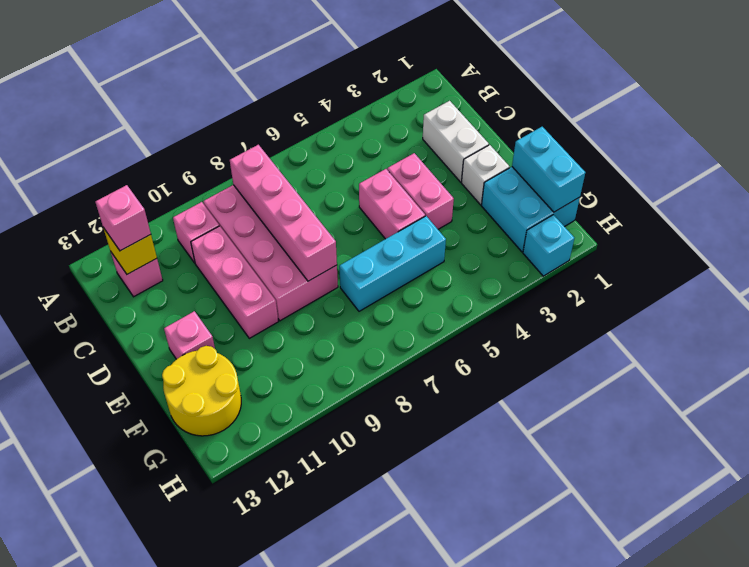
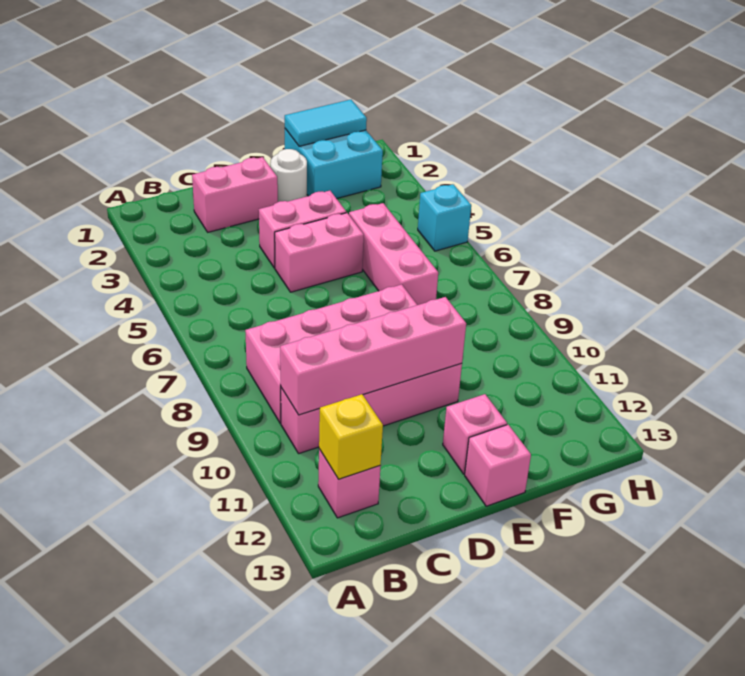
pink 1x4 brick [230,145,337,281] -> pink 1x4 brick moved to [280,297,466,415]
pink 1x1 brick [95,185,151,251] -> pink 1x1 brick moved to [465,425,531,506]
white 1x2 brick [423,101,489,182] -> pink 1x2 brick [192,157,278,232]
white 1x1 brick [461,145,509,205] -> white 1x1 round brick [270,149,307,202]
cyan 1x2 brick [512,127,585,212] -> cyan 1x2 tile [285,100,367,146]
cyan 1x3 brick [339,216,446,311] -> pink 1x3 brick [349,203,438,305]
yellow 2x2 round brick [162,346,241,436] -> none
cyan 1x1 brick [523,215,574,276] -> cyan 1x1 brick moved to [418,184,471,251]

